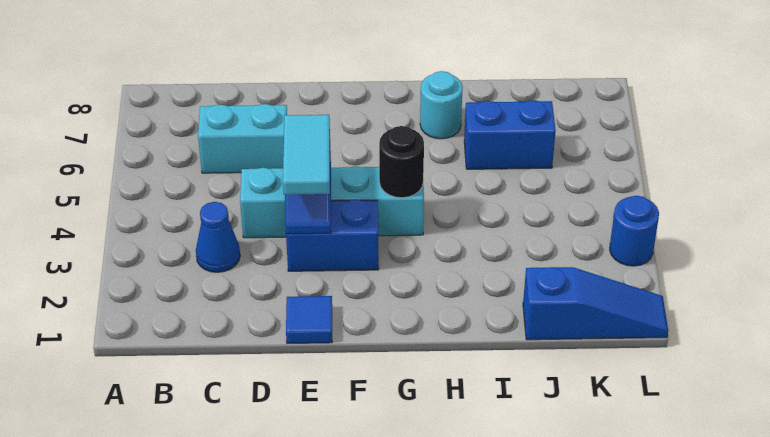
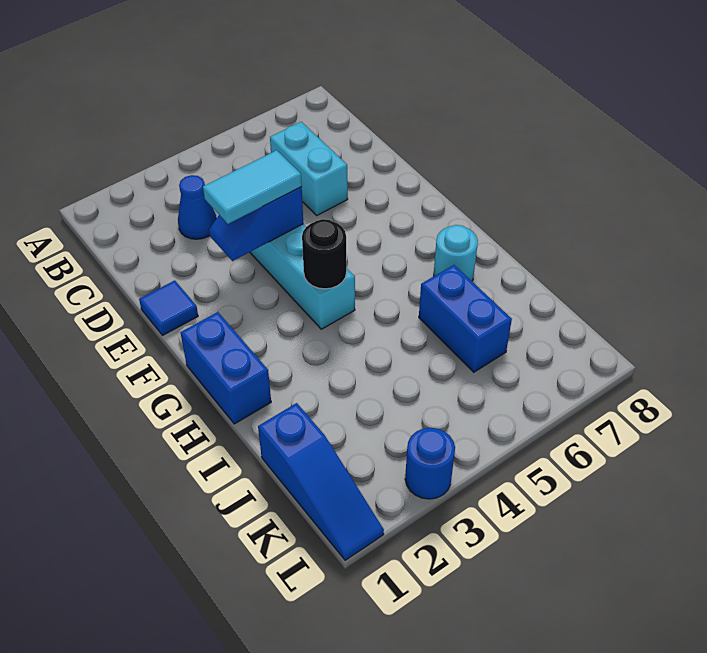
blue 1x2 brick [286,200,379,271] -> blue 1x2 brick moved to [180,312,271,424]

